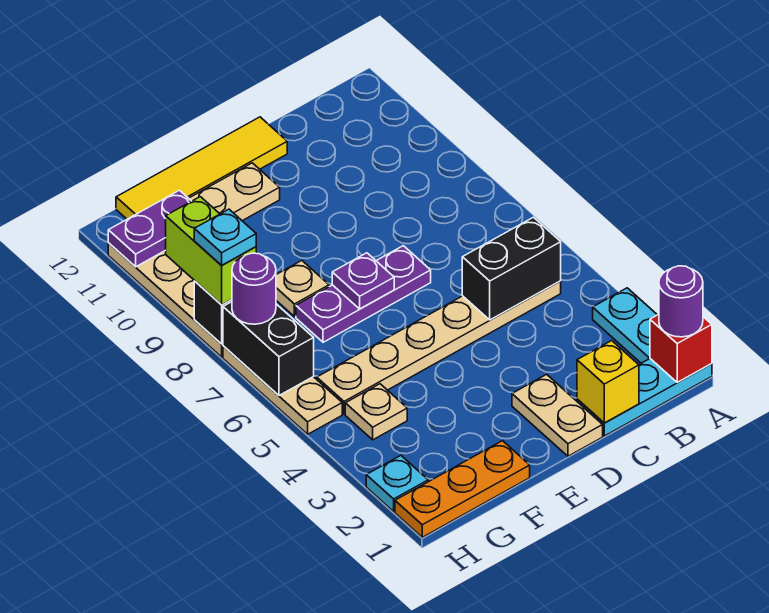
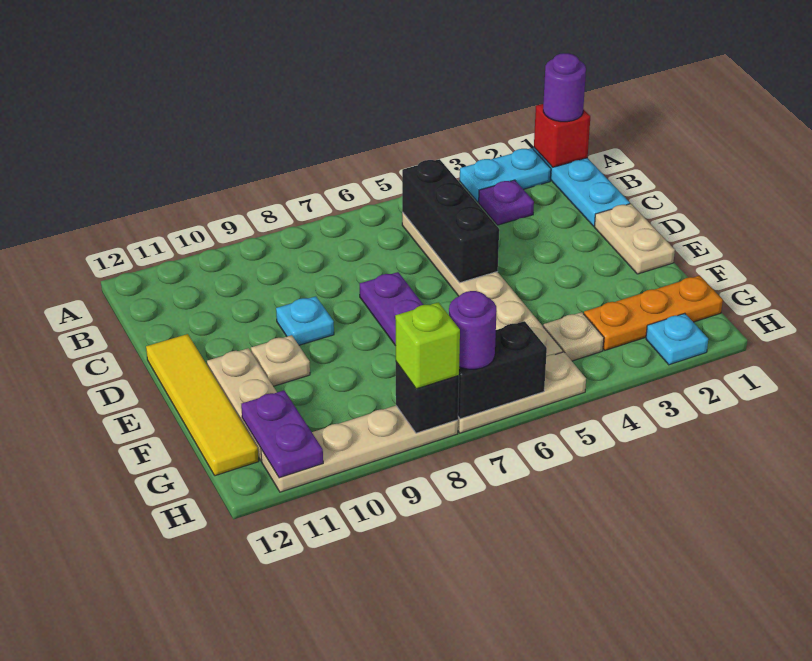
black 1x2 brick [462,217,561,320] -> black 1x3 brick [402,159,499,283]
yellow 1x1 brick [577,341,639,423] -> none
tan 1x2 plate [512,374,603,456] -> tan 1x2 plate turned to [594,204,675,274]
purple 1x1 plate [332,253,394,309] -> purple 1x1 plate moved to [479,180,534,225]
orange 1x3 plate [395,441,530,537] -> orange 1x3 plate turned to [584,276,723,350]
tan 1x1 plate [276,261,329,317] -> tan 1x1 plate moved to [251,335,310,386]
lime 1x2 brick [166,197,256,304] -> lime 1x1 brick [395,302,460,389]
cyan 1x1 plate [194,209,256,265] -> cyan 1x1 plate moved to [276,296,334,345]

